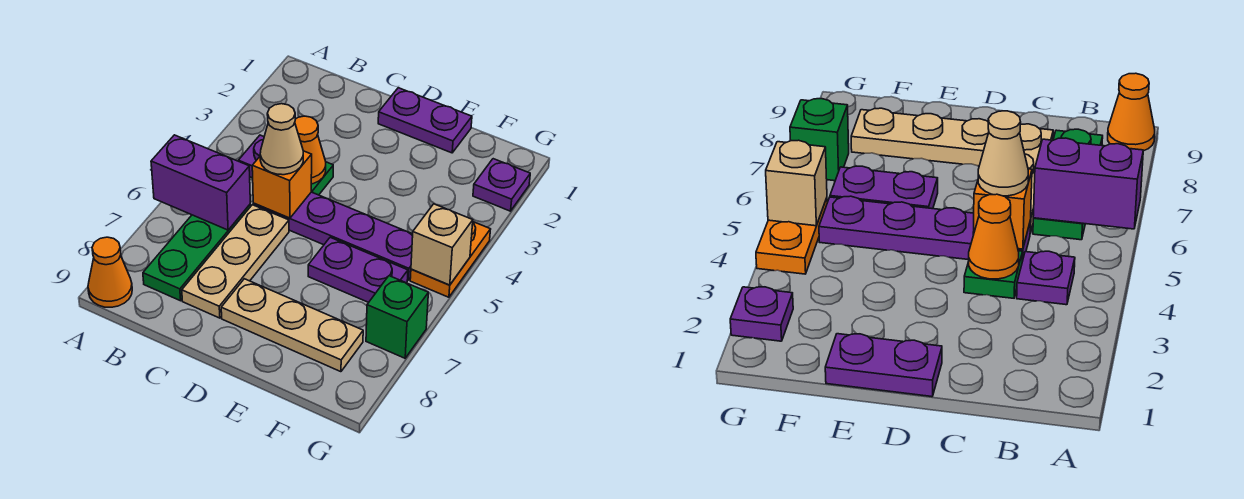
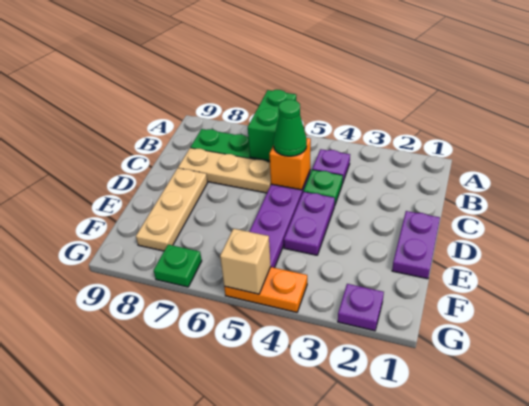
purple 1x2 brick [151,135,250,230] -> green 1x2 brick [248,90,296,161]
orange 1x1 cone [88,237,132,307] -> none
orange 1x1 cone [295,116,326,184] -> none
tan 1x1 cone [260,104,303,175] -> green 1x1 cone [273,100,307,156]
purple 1x2 plate [308,237,408,302] -> purple 1x2 plate moved to [284,192,335,255]
green 1x1 brick [366,276,428,358] -> green 1x1 plate [154,245,202,287]

